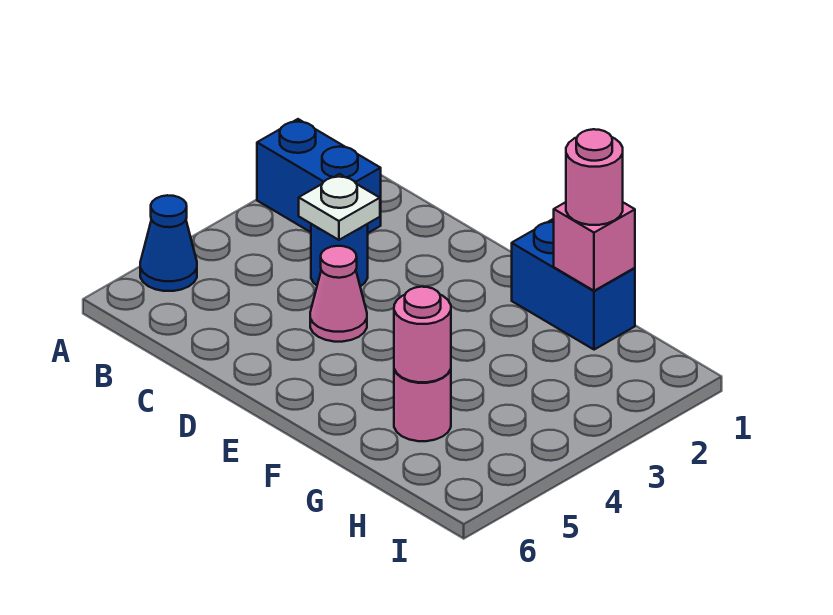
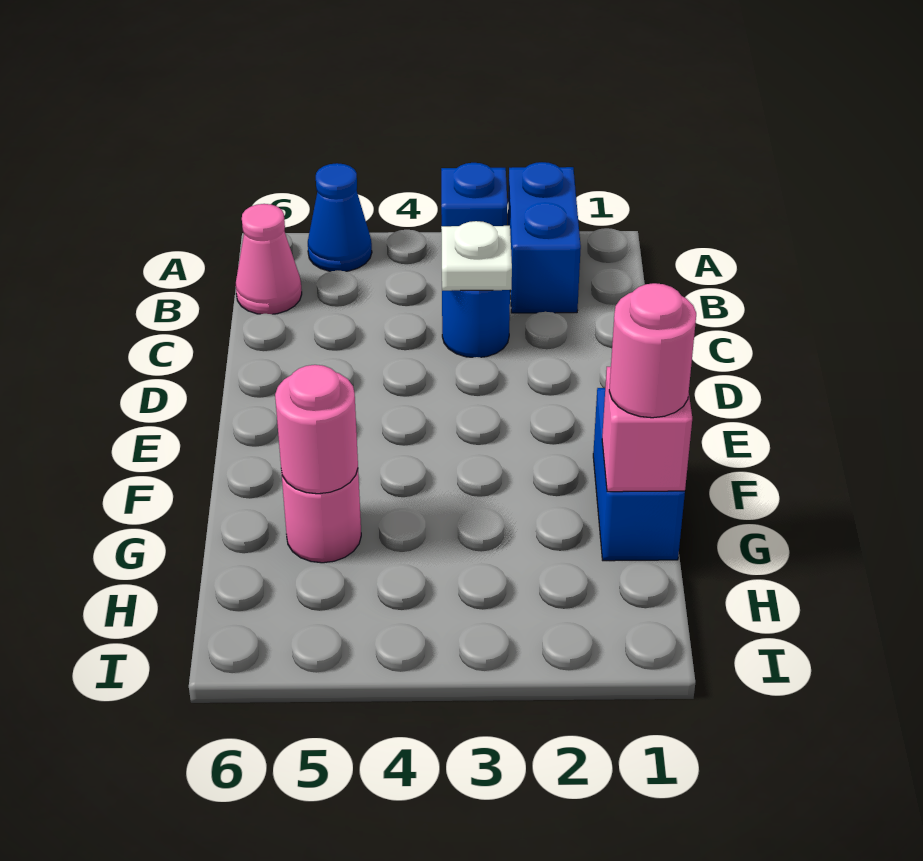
none -> blue 1x1 brick [441,163,507,226]
pink 1x1 cone [310,246,367,342] -> pink 1x1 cone moved to [236,204,302,314]

